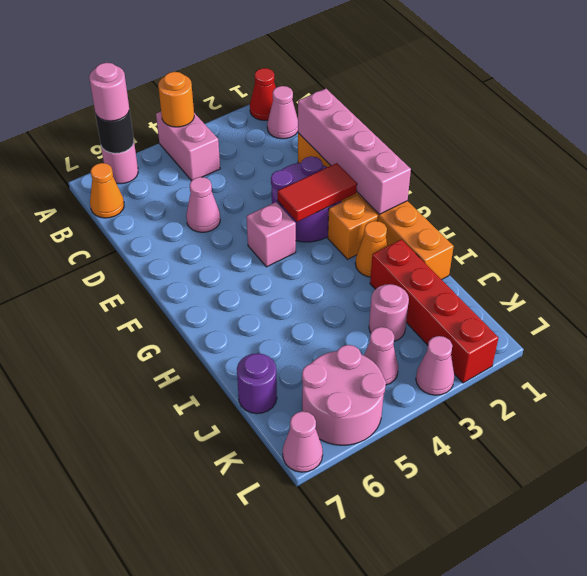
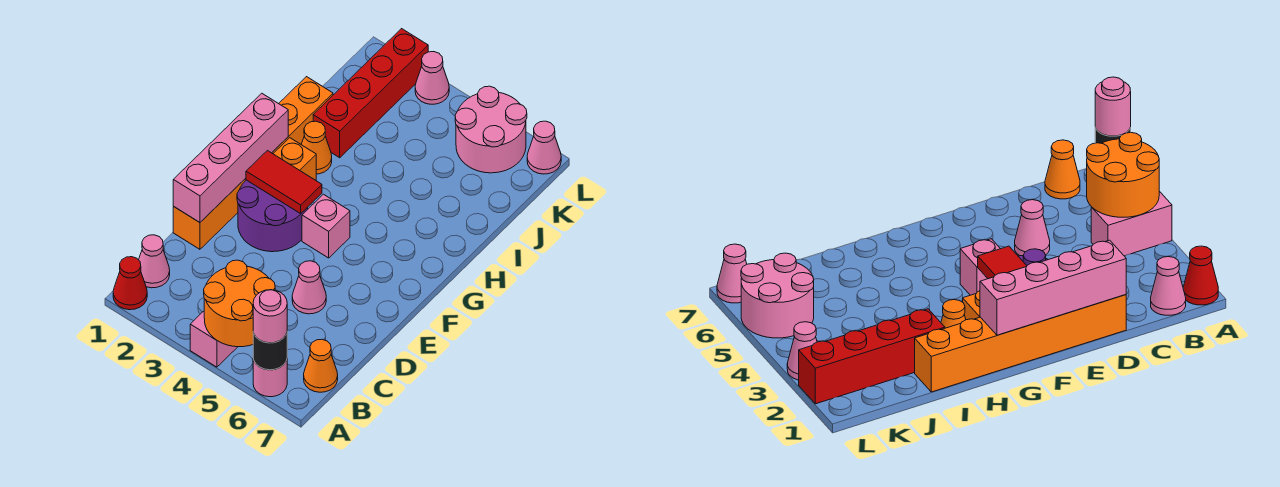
orange 1x1 round brick [158,72,194,127] -> orange 2x2 round brick [204,260,275,347]
pink 1x1 round brick [369,284,409,341] -> none
purple 1x1 round brick [237,353,277,414] -> none
pink 1x1 cone [364,327,398,385] -> none

